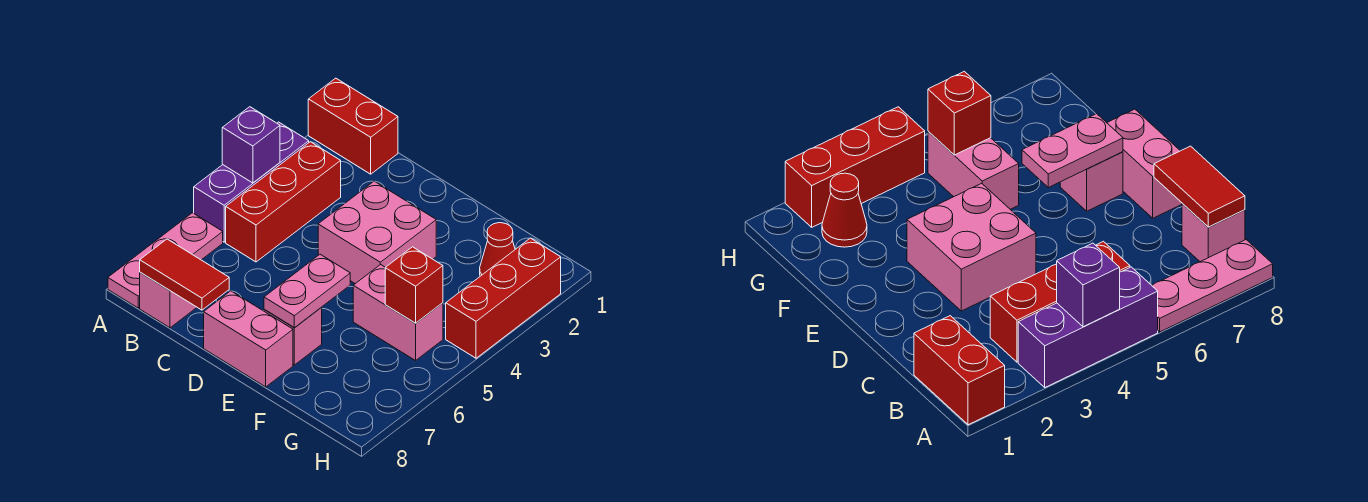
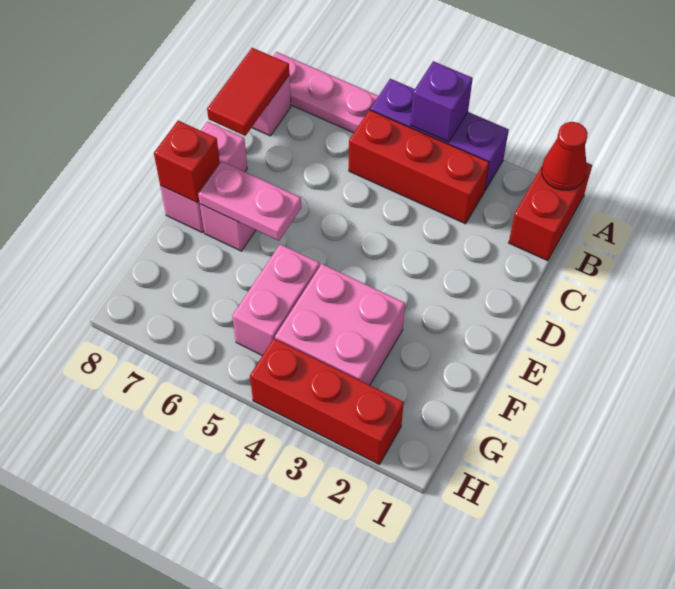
pink 2x2 brick [318,181,436,284] -> pink 2x2 brick moved to [275,264,405,385]
red 1x1 cone [480,223,515,276] -> red 1x1 cone moved to [542,122,588,190]
red 1x1 brick [385,247,443,323] -> red 1x1 brick moved to [154,121,220,203]

